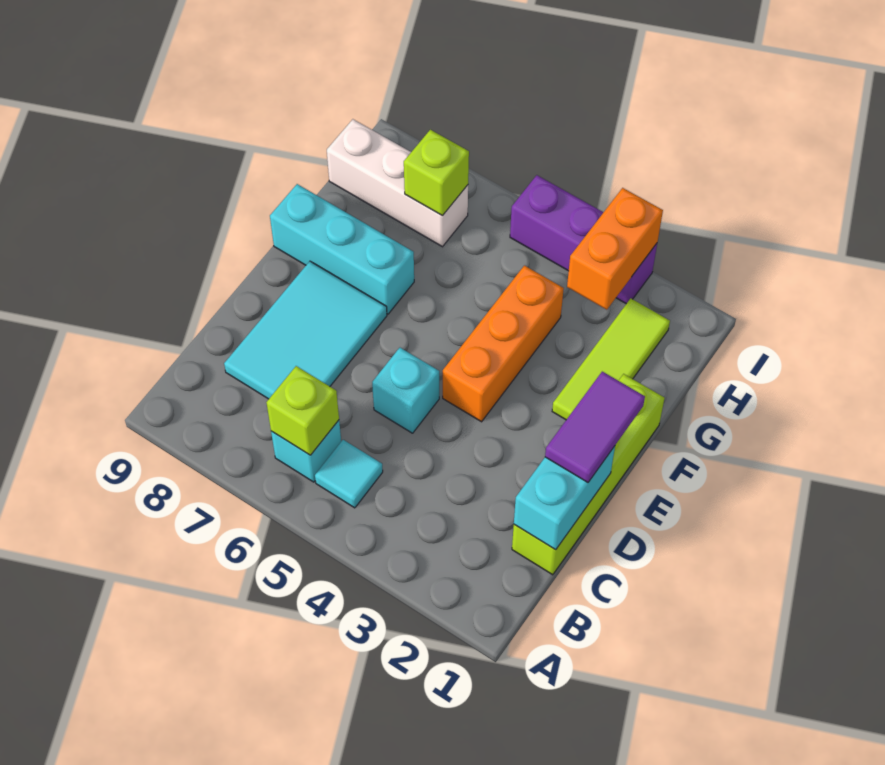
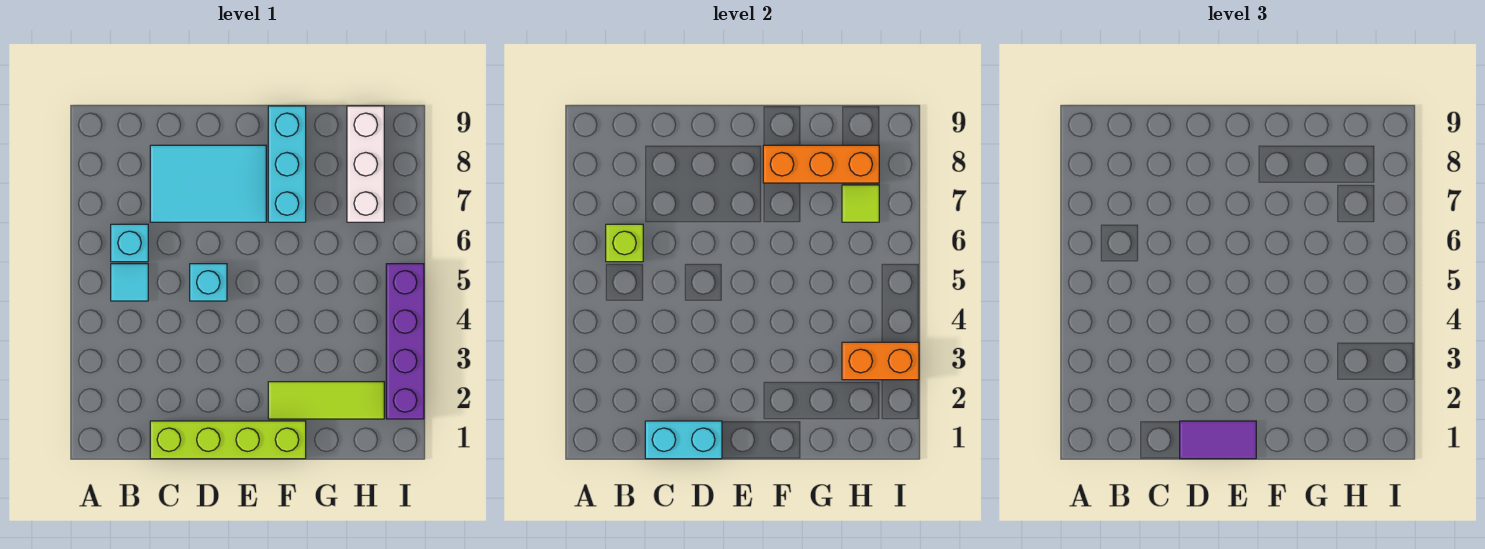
orange 1x3 brick [443,266,564,422] -> orange 1x3 brick moved to [763,145,879,183]
lime 1x1 brick [404,130,469,216] -> lime 1x1 tile [842,185,879,222]
purple 1x3 brick [510,175,657,304] -> purple 1x4 brick [386,264,424,419]

